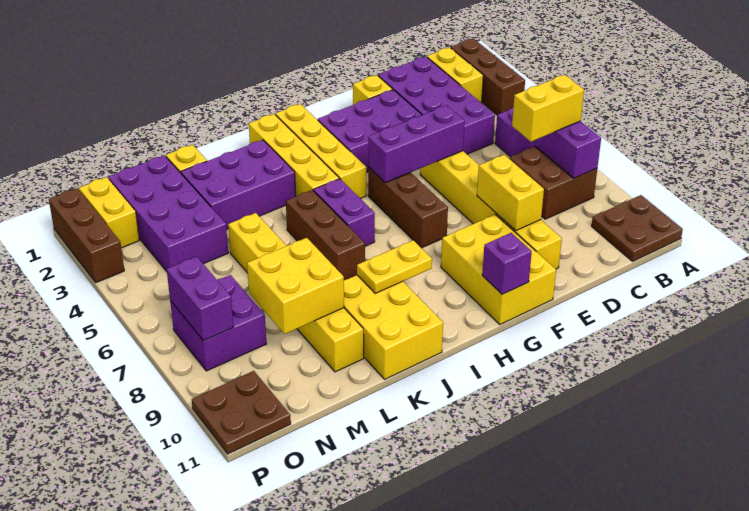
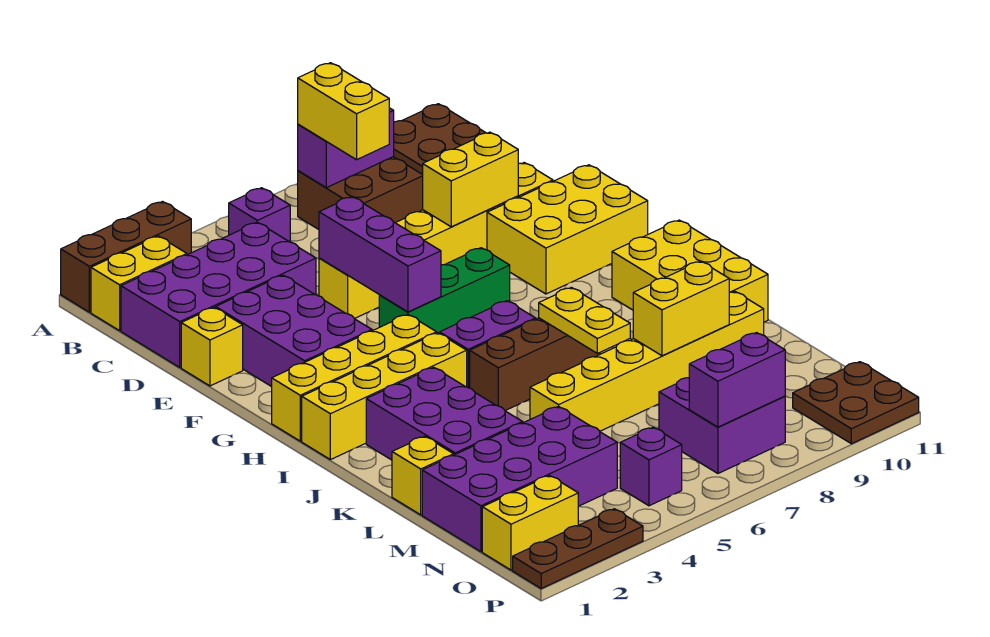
brown 1x3 brick [368,167,448,248] -> green 1x3 brick [379,248,510,333]
purple 1x1 brick [482,233,532,294] -> purple 1x1 brick moved to [620,427,682,506]
yellow 1x2 plate [357,240,432,293] -> yellow 1x2 plate moved to [539,287,630,353]
yellow 2x3 brick [344,275,443,379] -> yellow 2x3 brick turned to [612,220,768,322]
yellow 2x2 brick [247,238,344,334] -> yellow 1x2 brick [633,261,730,356]
brown 1x3 brick [49,188,124,283] -> brown 1x3 plate [513,509,643,588]

